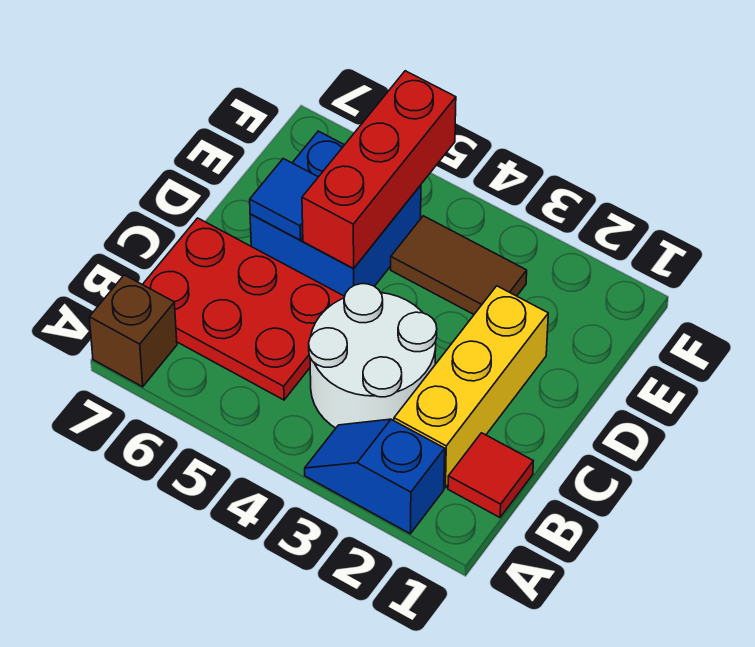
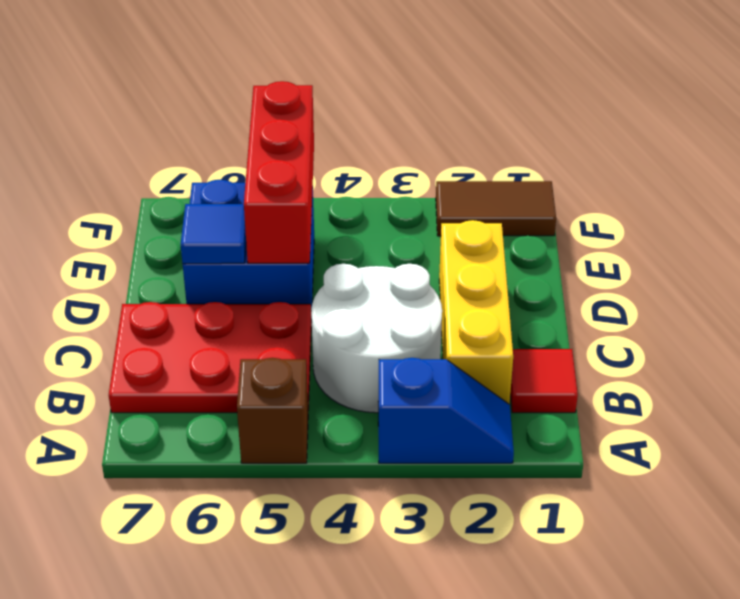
blue 1x2 slope [305,419,445,534] -> blue 1x2 slope turned to [378,358,514,463]
brown 1x1 brick [89,275,177,387] -> brown 1x1 brick moved to [237,358,308,463]
brown 1x2 tile [391,216,527,314] -> brown 1x2 tile moved to [436,181,556,236]

